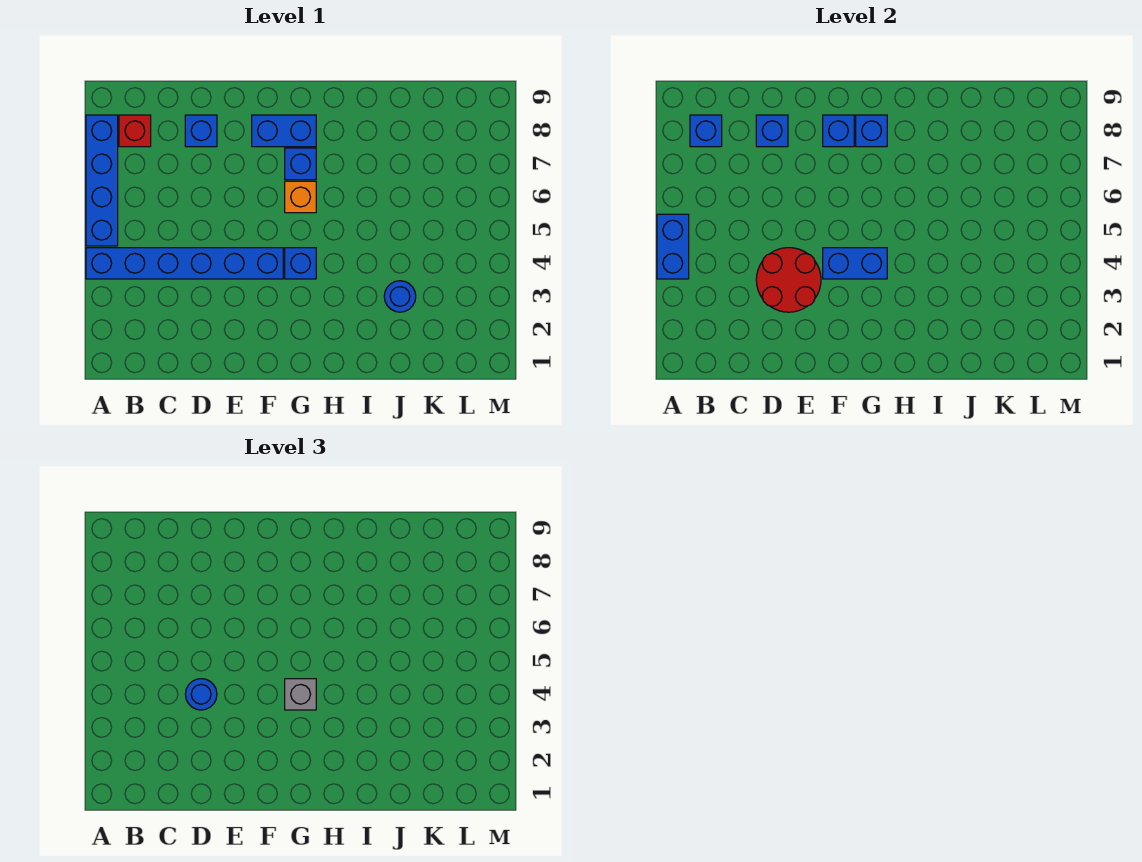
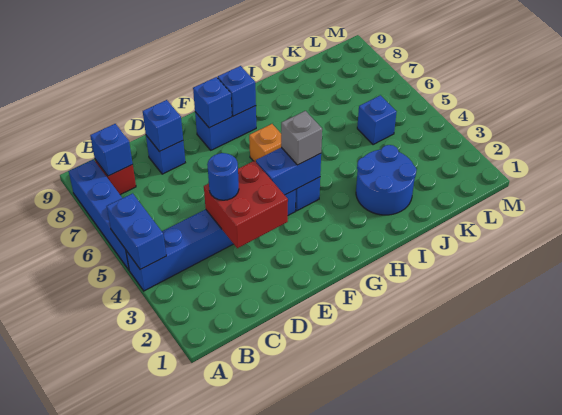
red 2x2 round brick [756,248,821,312] -> red 2x2 brick [204,161,288,248]
blue 1x1 brick [285,148,316,180] -> blue 1x1 brick moved to [357,95,396,145]
blue 1x1 round brick [384,281,416,312] -> blue 2x2 round brick [356,145,417,215]

